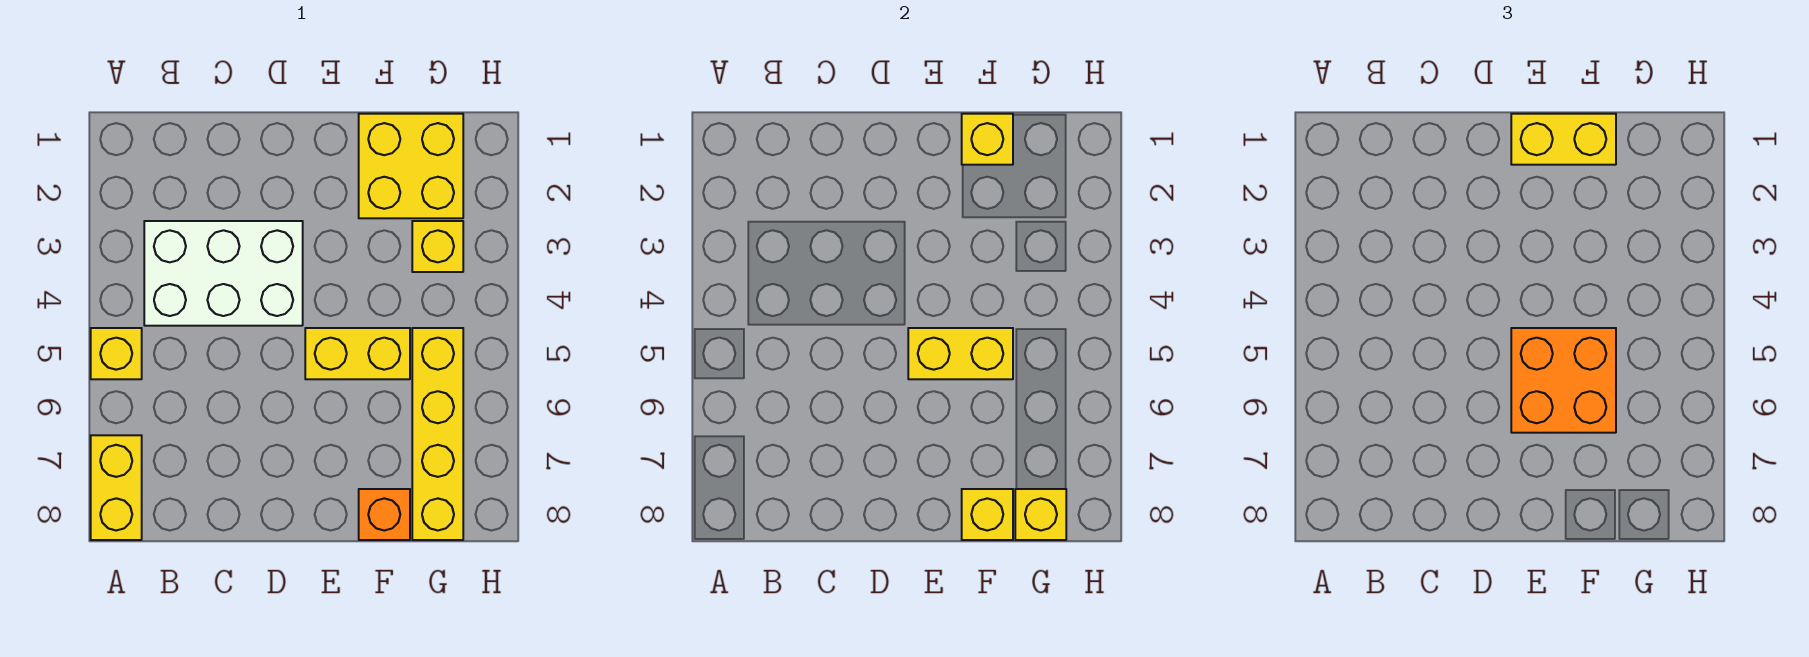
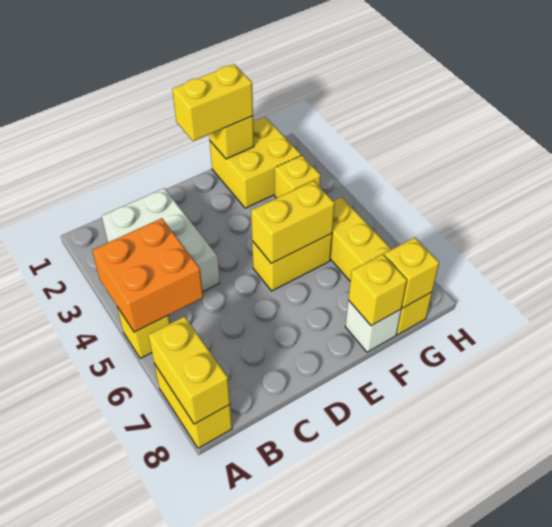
none -> yellow 1x2 brick [148,316,230,424]
white 2x3 brick [144,221,303,326] -> white 2x3 brick turned to [102,188,220,291]
orange 2x2 brick [1511,328,1616,433] -> orange 2x2 brick moved to [92,218,203,332]
orange 1x1 brick [359,489,410,540] -> white 1x1 brick [345,300,401,352]

